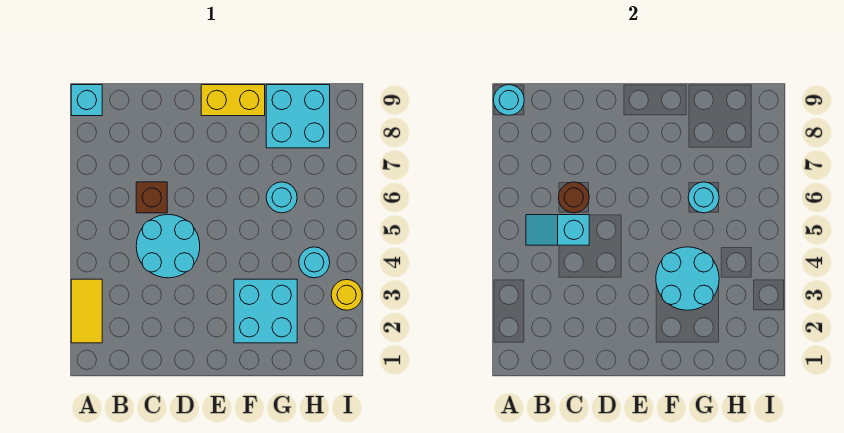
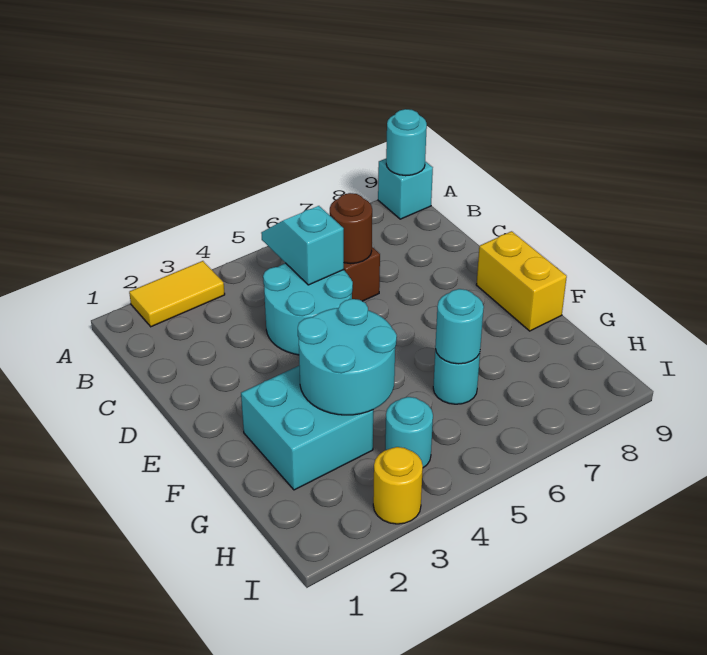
cyan 2x2 brick [266,85,330,148] -> none

